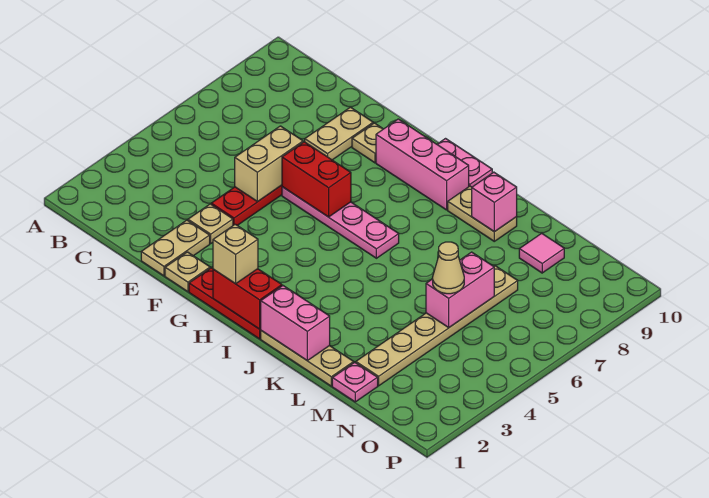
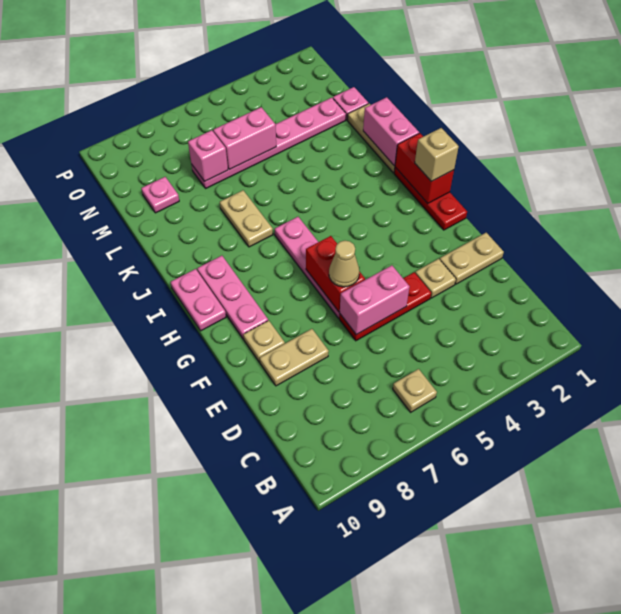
tan 1x2 brick [235,126,303,202] -> pink 1x2 brick [340,265,409,335]
tan 1x1 plate [165,252,210,292] -> tan 1x1 plate moved to [393,369,437,412]
pink 1x3 brick [376,119,469,210] -> pink 1x3 plate [197,256,268,339]
tan 1x2 plate [448,186,517,241] -> tan 1x2 plate moved to [220,190,273,247]
pink 1x1 brick [472,172,517,232] -> pink 1x1 brick moved to [188,130,228,181]
tan 1x6 plate [356,266,518,386] -> pink 1x6 plate [192,98,346,188]
tan 1x1 cone [433,242,464,294] -> tan 1x1 cone moved to [329,241,359,287]
pink 1x1 tile [519,233,564,273] -> pink 1x1 plate [141,177,179,213]

